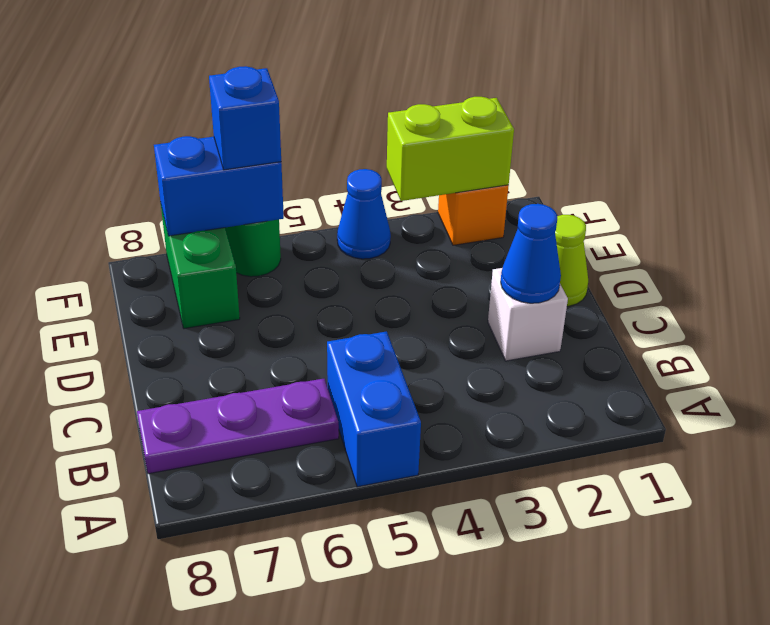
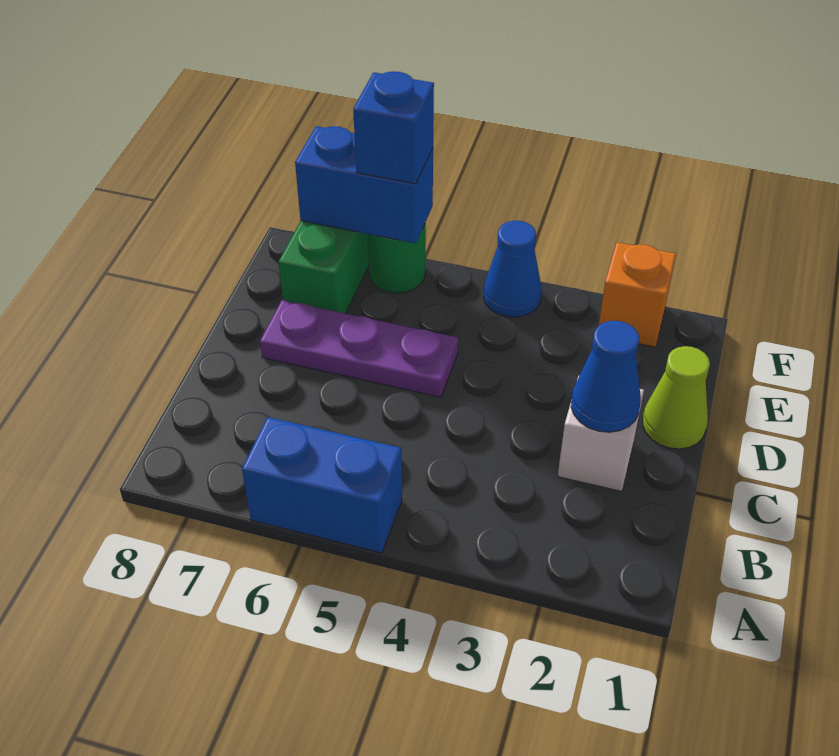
blue 1x2 brick [327,331,421,487] -> blue 1x2 brick turned to [242,417,402,553]
purple 1x3 plate [137,379,339,474] -> purple 1x3 plate moved to [260,300,458,397]
lime 1x2 brick [387,97,514,201] -> none

